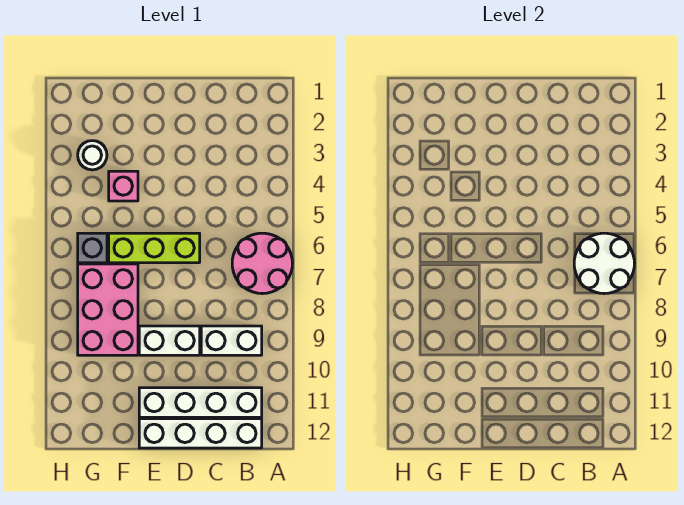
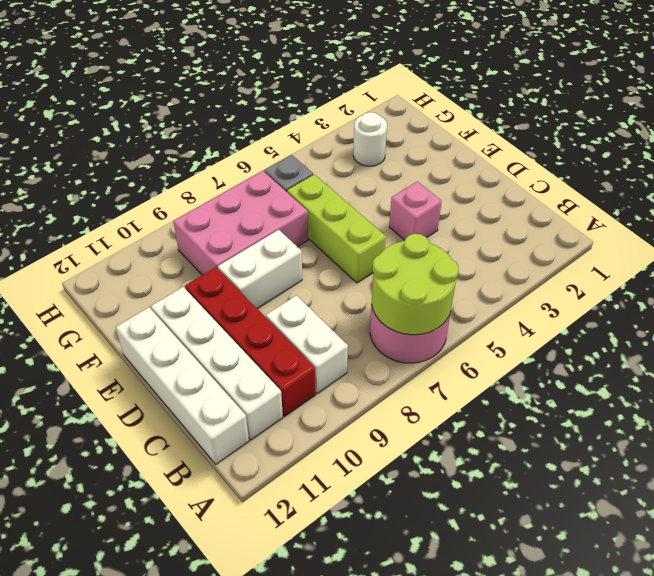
white 2x2 round brick [574,233,635,294] -> lime 2x2 round brick [372,234,459,335]
none -> red 1x4 brick [185,267,315,417]
white 1x2 brick [139,326,200,355] -> white 1x2 brick turned to [218,230,302,309]
pink 1x1 brick [109,171,138,201] -> pink 1x1 brick moved to [389,181,442,240]

